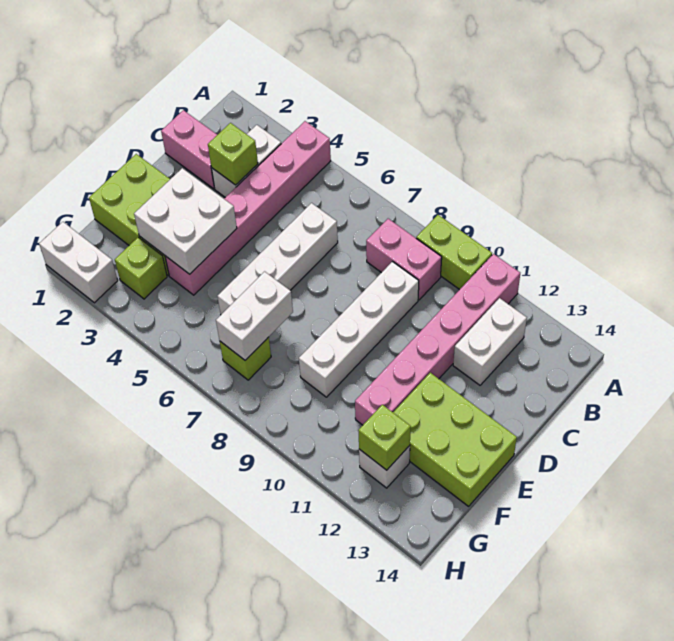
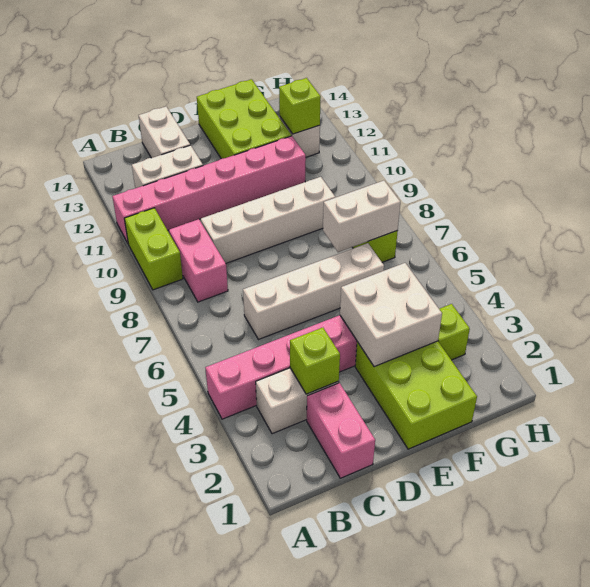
white 1x2 brick [39,222,118,303] -> white 1x2 brick moved to [139,107,190,158]

